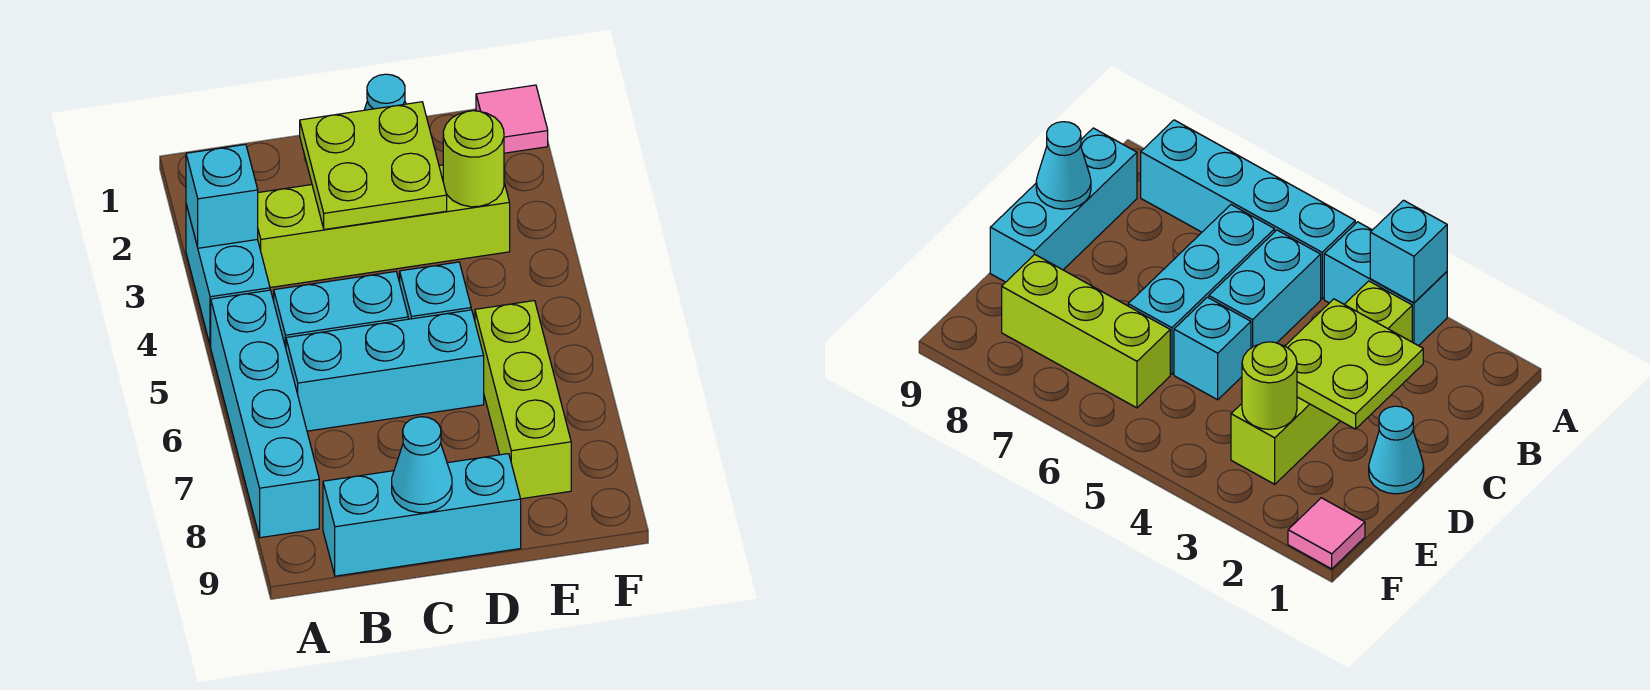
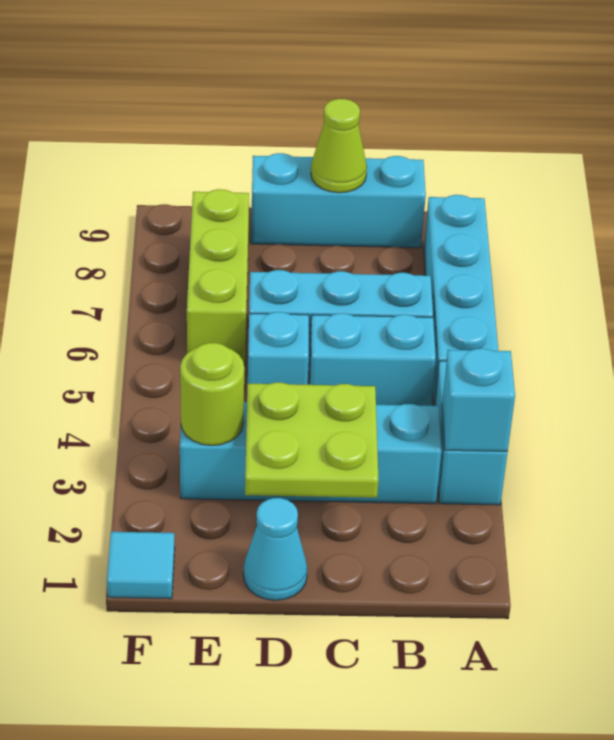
lime 1x4 brick [258,165,510,288] -> cyan 1x4 brick [180,402,442,504]
cyan 1x1 cone [392,417,452,513] -> lime 1x1 cone [311,99,367,193]
pink 1x1 tile [476,85,548,153] -> cyan 1x1 tile [107,532,175,599]

